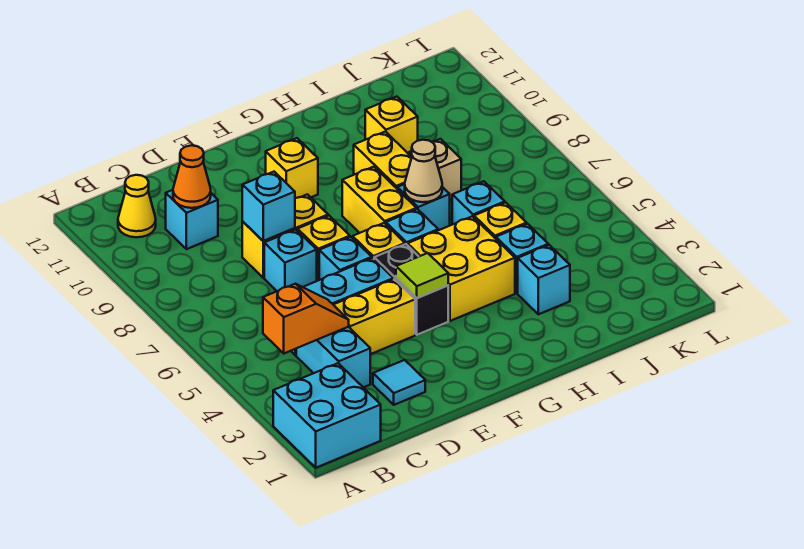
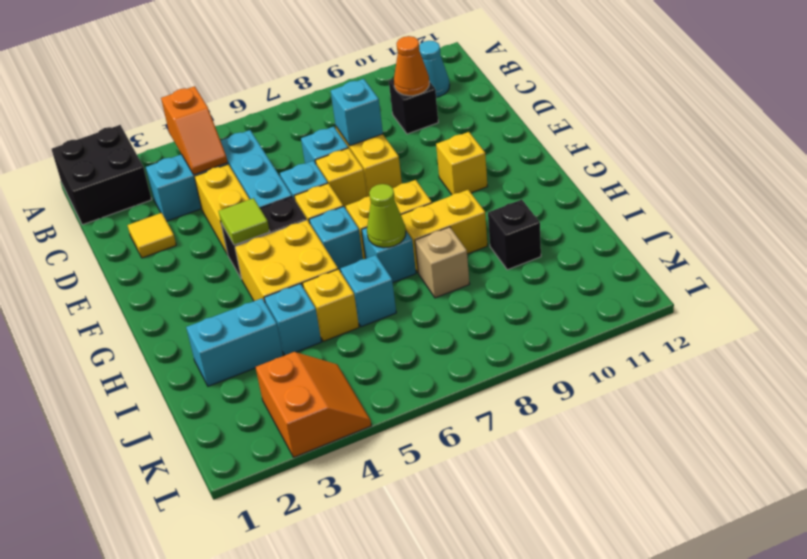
cyan 2x2 brick [273,363,381,468] -> black 2x2 brick [51,125,152,225]
yellow 1x1 cone [118,175,156,237] -> cyan 1x1 cone [419,41,449,97]
cyan 1x1 brick [166,190,218,249] -> black 1x1 brick [389,79,438,134]
cyan 1x1 tile [373,360,425,405] -> yellow 1x1 tile [127,213,176,258]
tan 1x1 cone [405,140,442,202] -> lime 1x1 cone [367,184,406,248]
cyan 1x1 brick [518,245,570,314] -> cyan 1x2 brick [186,298,283,386]
yellow 1x1 brick [365,97,418,154] -> black 1x1 brick [488,200,541,270]
none -> orange 2x2 slope [256,352,371,457]

